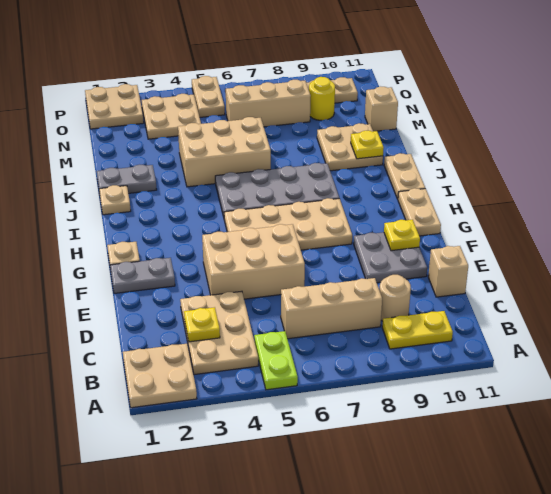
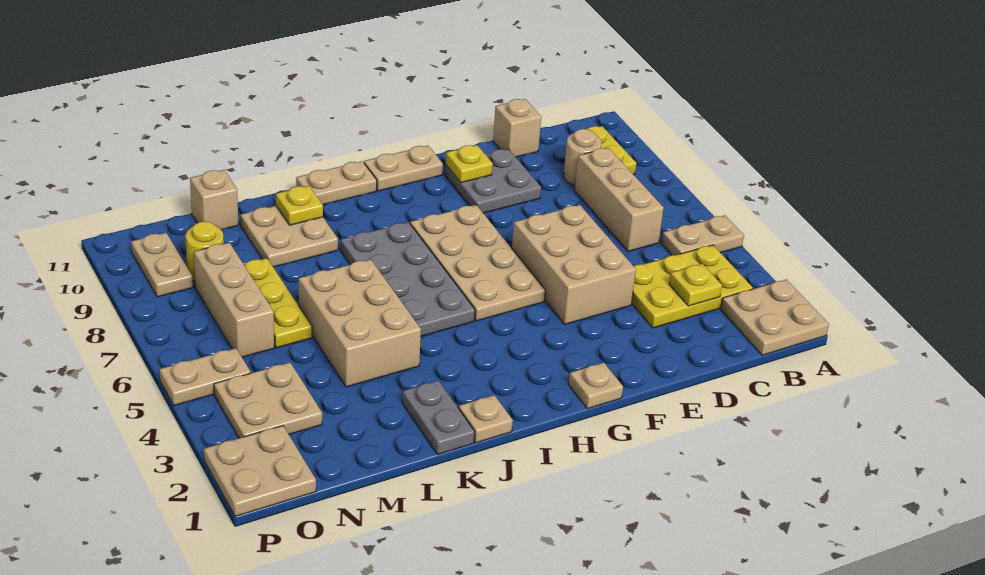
lime 1x2 plate [254,331,298,390] -> tan 1x2 plate [661,215,744,255]
tan 2x3 plate [180,291,258,375] -> yellow 2x3 plate [632,245,753,328]
grey 1x2 plate [110,258,175,293] -> none
none -> yellow 1x3 plate [244,258,312,348]

